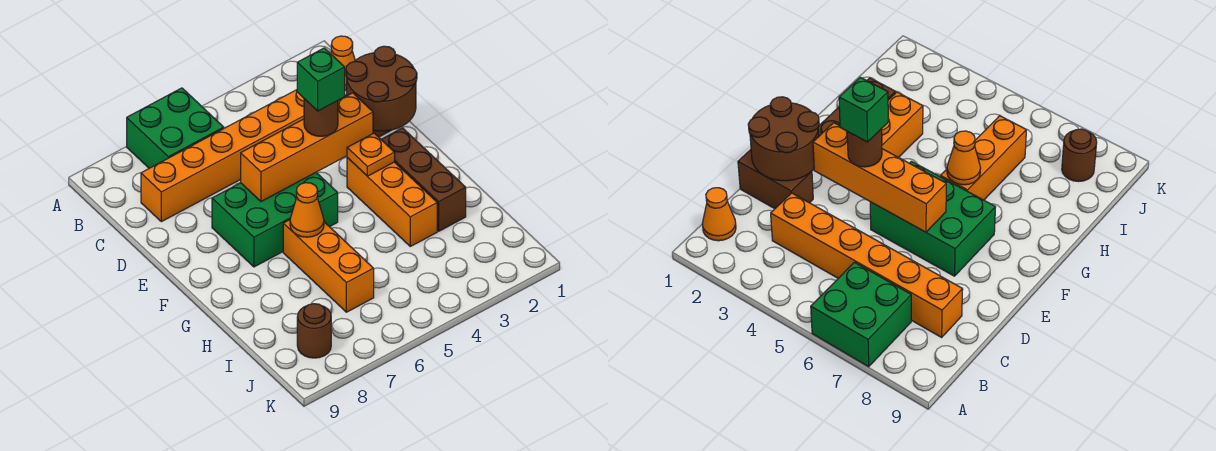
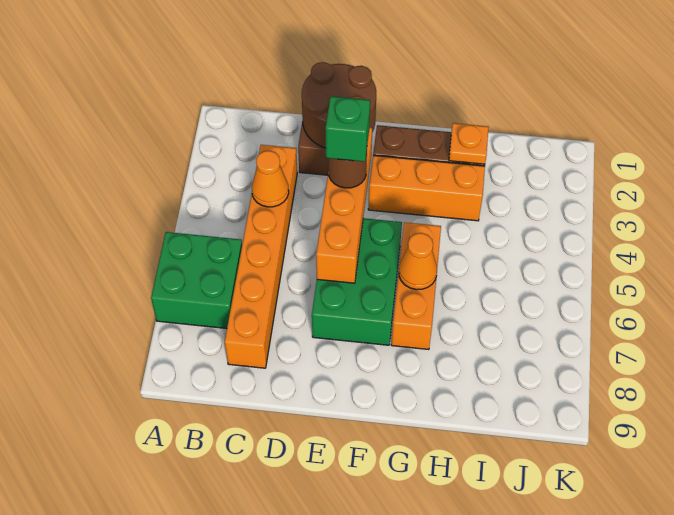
orange 1x1 cone [331,36,355,90] -> orange 1x1 cone moved to [252,151,289,207]
orange 1x1 plate [347,133,395,176] -> orange 1x1 plate moved to [449,123,489,164]
orange 1x3 brick [283,220,374,312] -> orange 1x3 brick turned to [391,222,441,350]
brown 1x1 round brick [297,304,331,358] -> none

